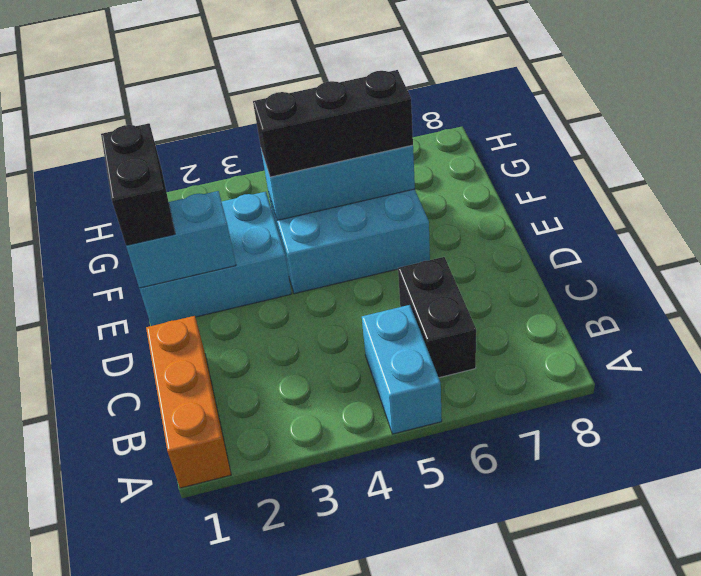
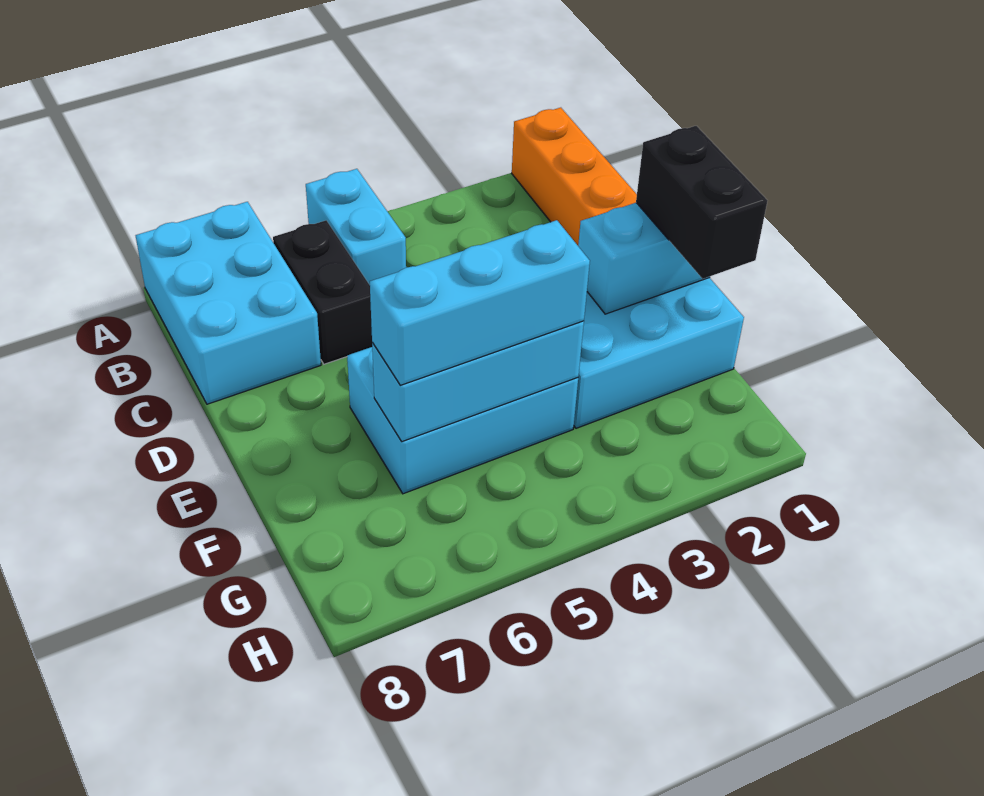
none -> cyan 2x3 brick [136,202,321,404]
black 1x3 brick [253,70,413,177] -> cyan 1x3 brick [370,220,590,385]

